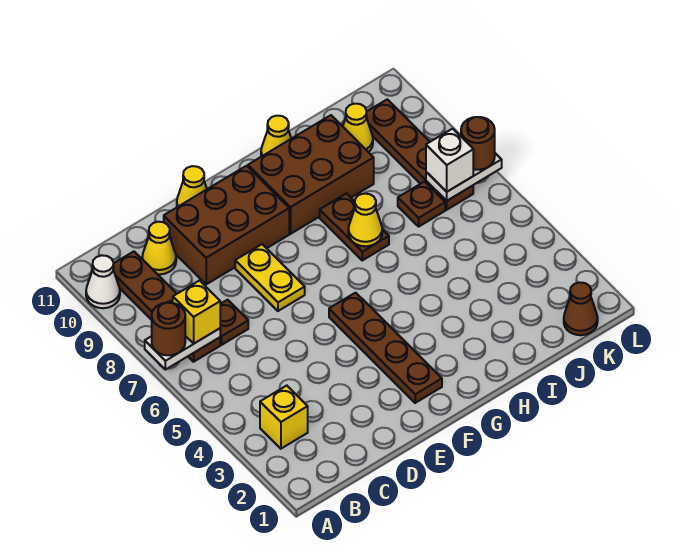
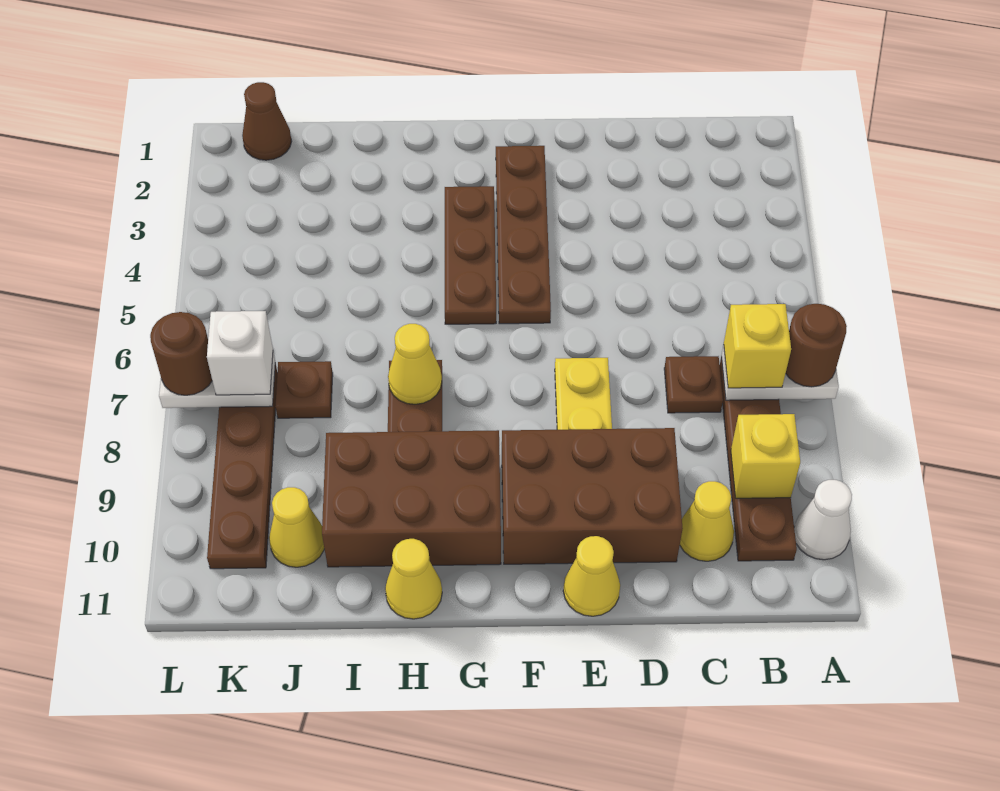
yellow 1x1 brick [260,386,308,449] -> yellow 1x1 brick moved to [731,414,800,498]
none -> brown 1x3 plate [445,186,496,324]

